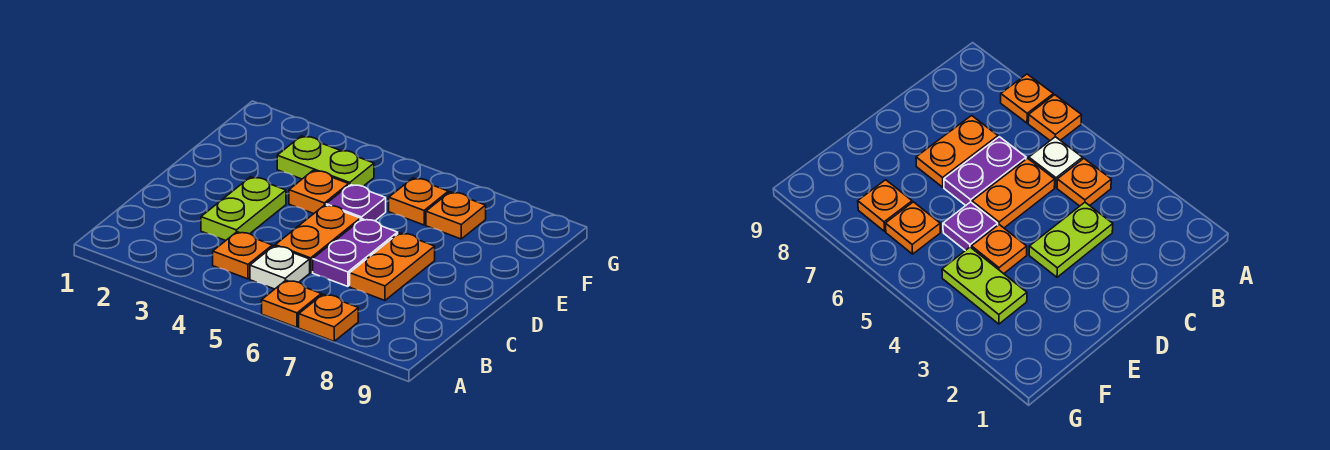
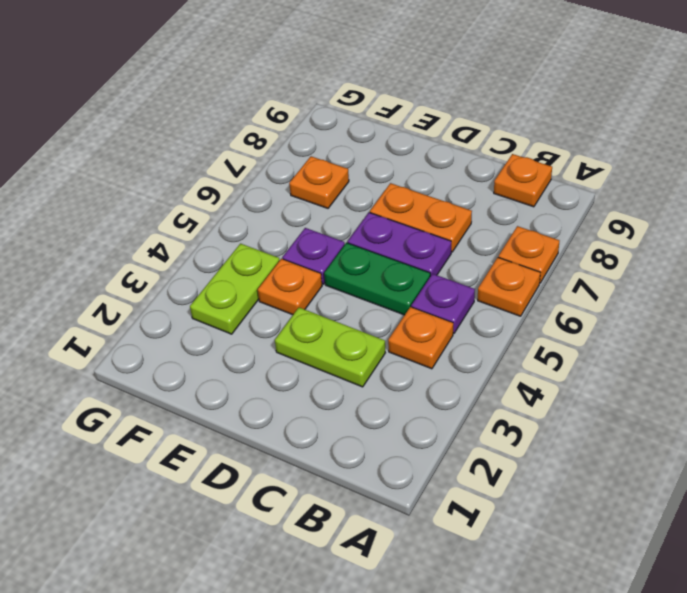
white 1x1 plate [250,246,310,289] -> purple 1x1 plate [411,274,475,334]
orange 1x2 plate [275,205,360,272] -> green 1x2 plate [324,243,430,315]
orange 1x1 plate [389,178,448,225] -> orange 1x1 plate moved to [494,154,552,207]

